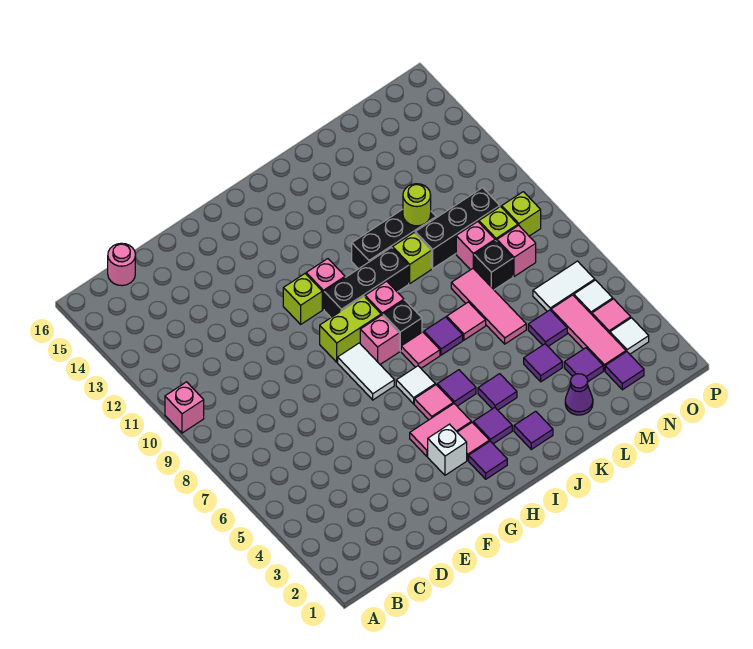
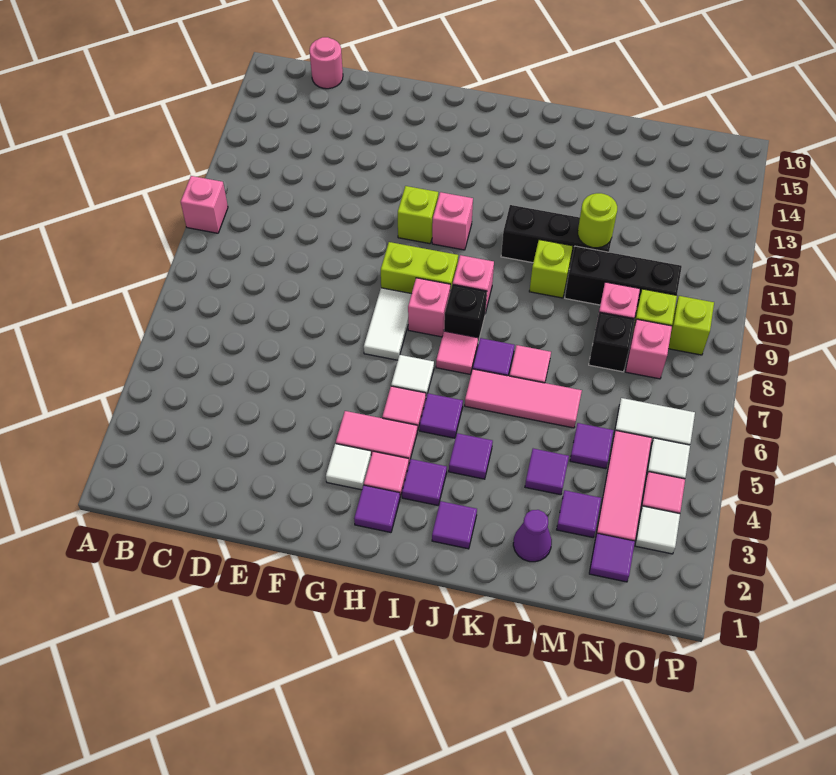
white 1x1 brick [428,424,467,475] -> white 1x1 tile [326,444,371,490]
black 1x3 brick [324,248,409,317] -> none
pink 1x3 tile [451,269,526,344] -> pink 1x3 tile turned to [465,369,582,428]

